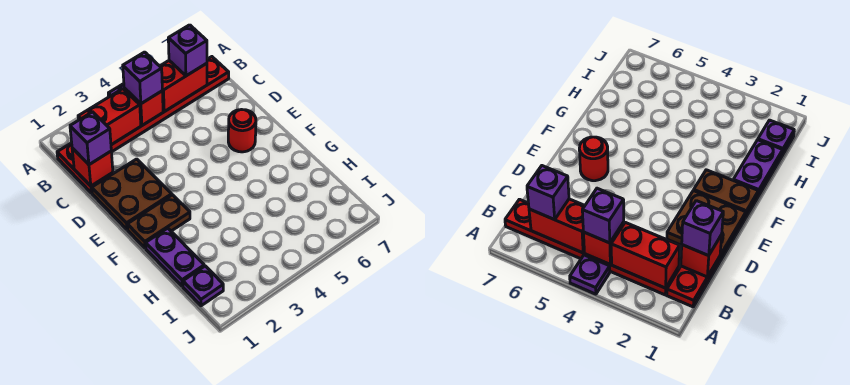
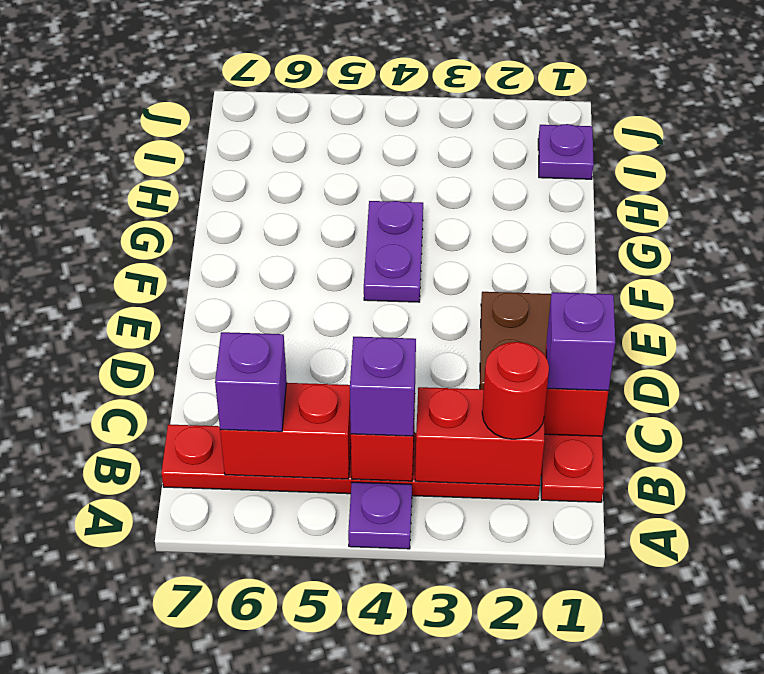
red 1x1 round brick [228,110,256,152] -> red 1x1 round brick moved to [482,342,549,439]
brown 1x2 plate [127,195,190,248] -> none
purple 1x2 plate [146,228,204,286] -> purple 1x2 plate moved to [364,201,423,302]

